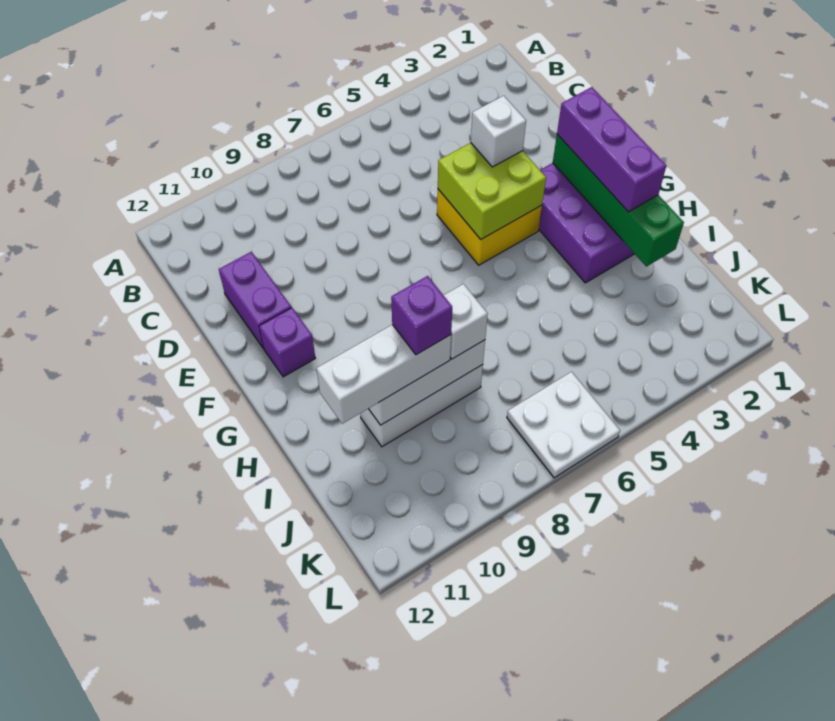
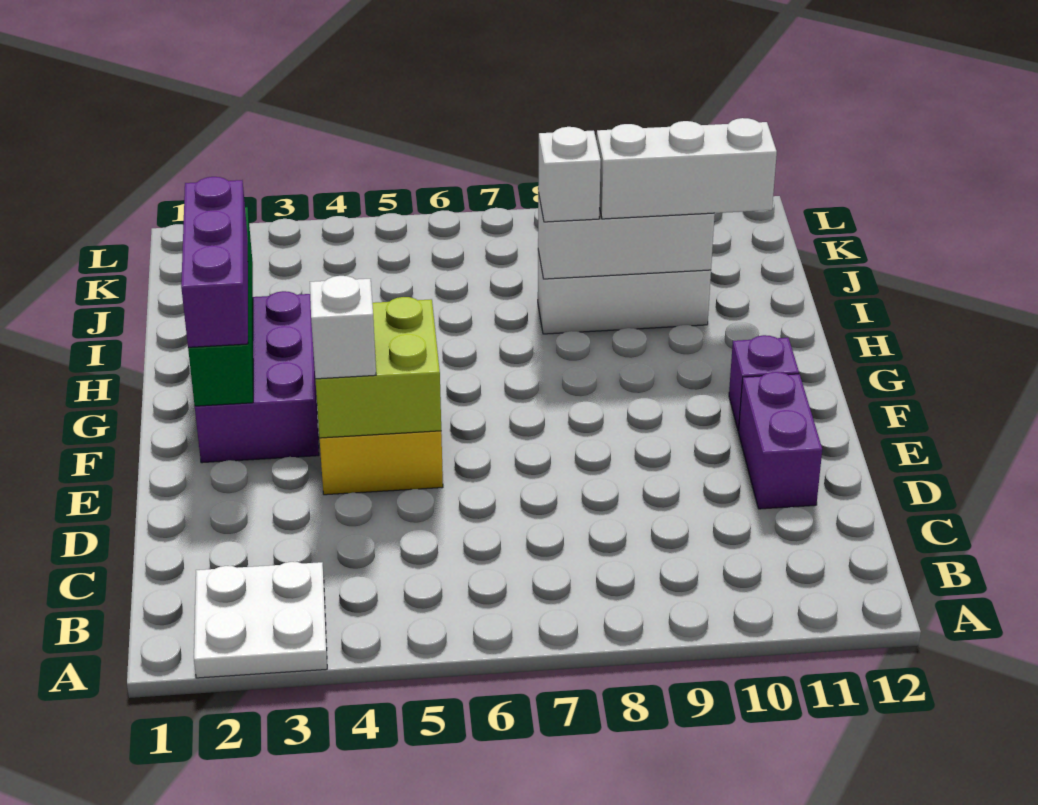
purple 1x1 brick [391,276,452,355] -> none
white 2x2 plate [507,372,620,478] -> white 2x2 plate moved to [194,562,327,678]

